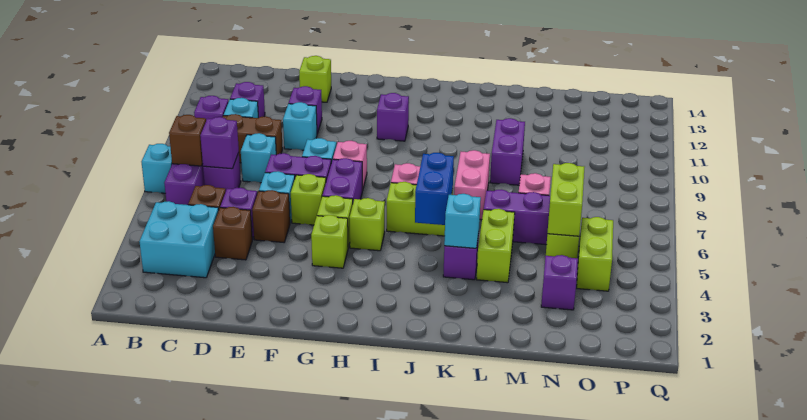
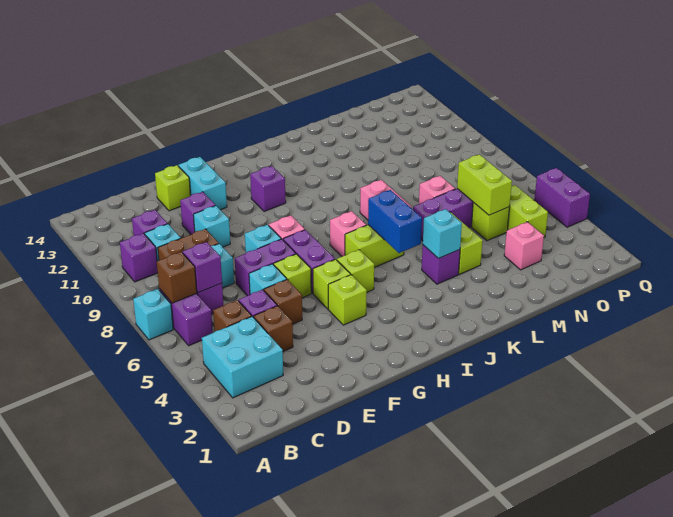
none -> cyan 1x2 brick [178,157,227,210]
purple 1x2 brick [490,118,525,185] -> purple 1x2 brick moved to [534,168,590,227]
purple 1x1 brick [541,255,578,310] -> pink 1x1 brick [504,222,544,270]

